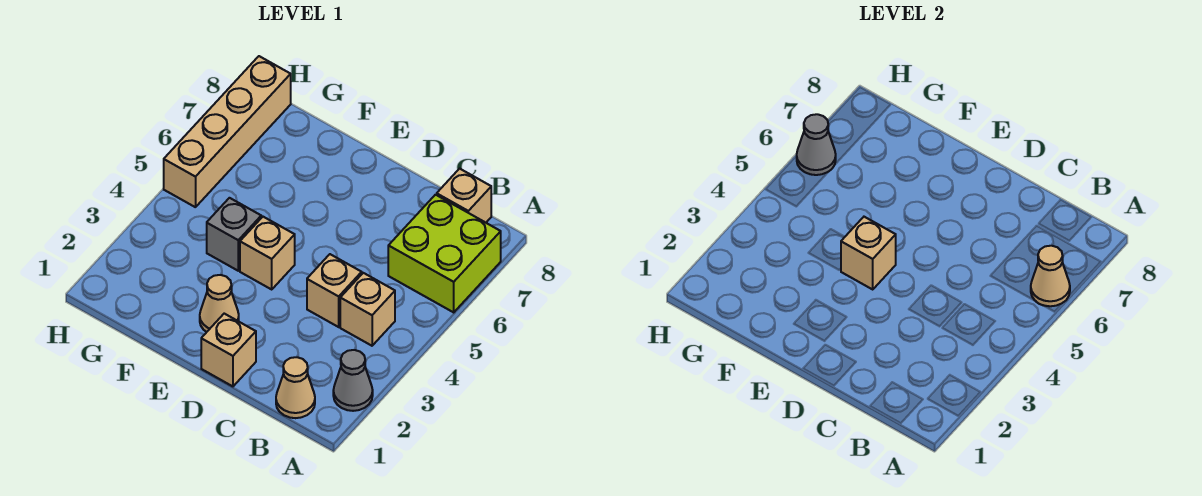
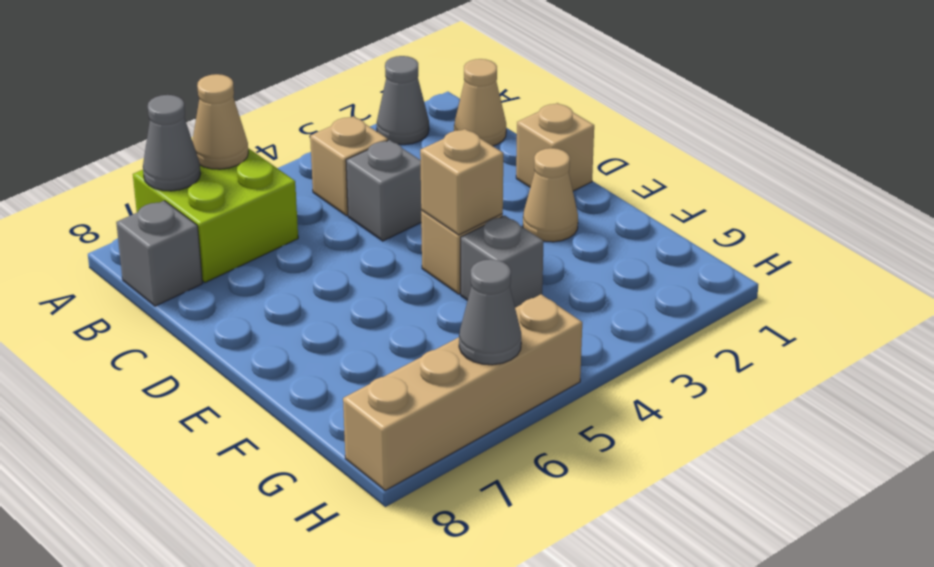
none -> grey 1x1 cone [143,95,201,191]
tan 1x1 brick [437,169,491,223] -> grey 1x1 brick [116,201,203,306]
tan 1x1 brick [307,254,362,327] -> grey 1x1 brick [346,140,422,241]

